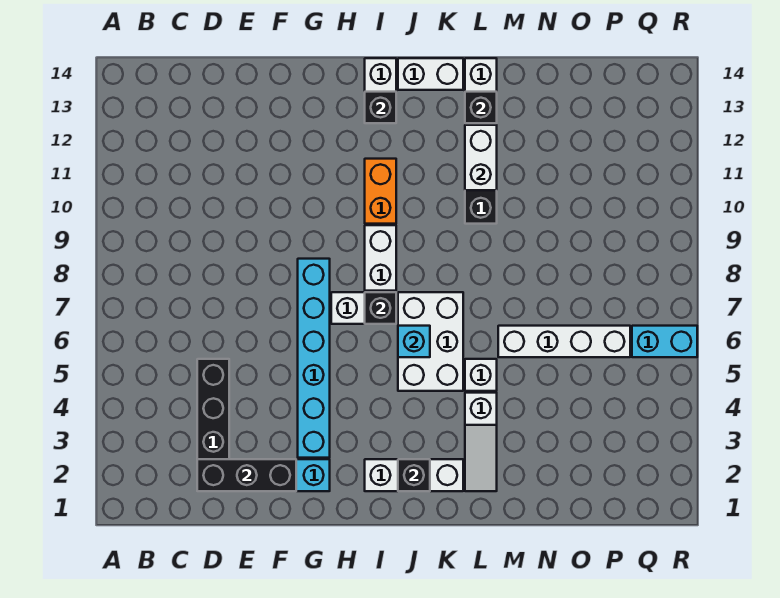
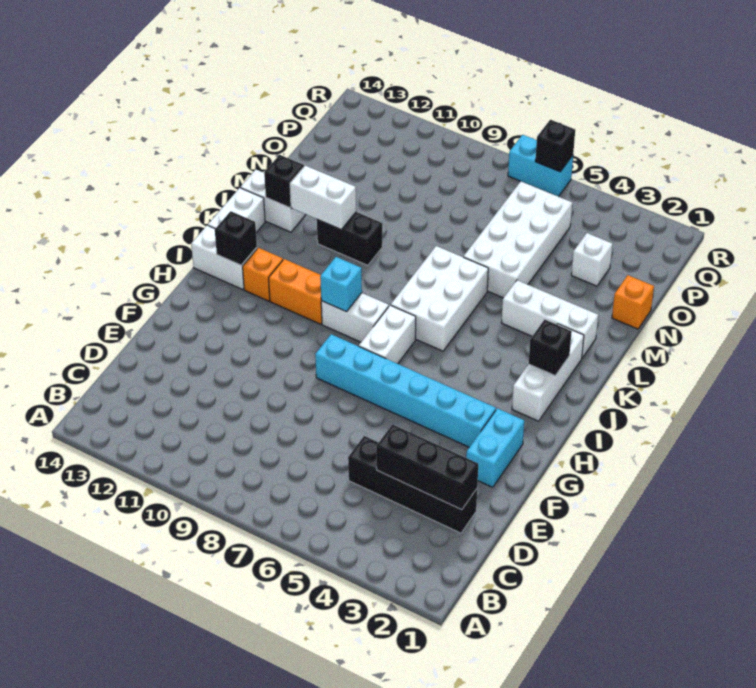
black 1x3 brick [197,459,296,491] -> black 1x3 brick turned to [376,424,478,510]
black 1x1 brick [365,292,396,324] -> black 1x1 brick moved to [535,120,575,172]
none -> orange 1x1 brick [243,248,283,301]
white 2x3 brick [398,292,463,391] -> white 2x3 brick turned to [391,246,488,351]
cyan 1x1 brick [398,326,430,357] -> cyan 1x1 brick moved to [320,257,362,312]
white 1x3 slope [465,393,497,491] -> white 1x3 brick [502,280,598,358]
white 1x1 brick [465,359,497,391] -> white 1x1 brick moved to [571,233,613,286]
white 1x4 brick [498,326,630,357] -> white 2x4 brick [463,181,572,298]
none -> orange 1x1 brick [612,275,654,329]
cyan 1x2 brick [632,326,697,357] -> cyan 1x2 brick turned to [508,135,573,196]

